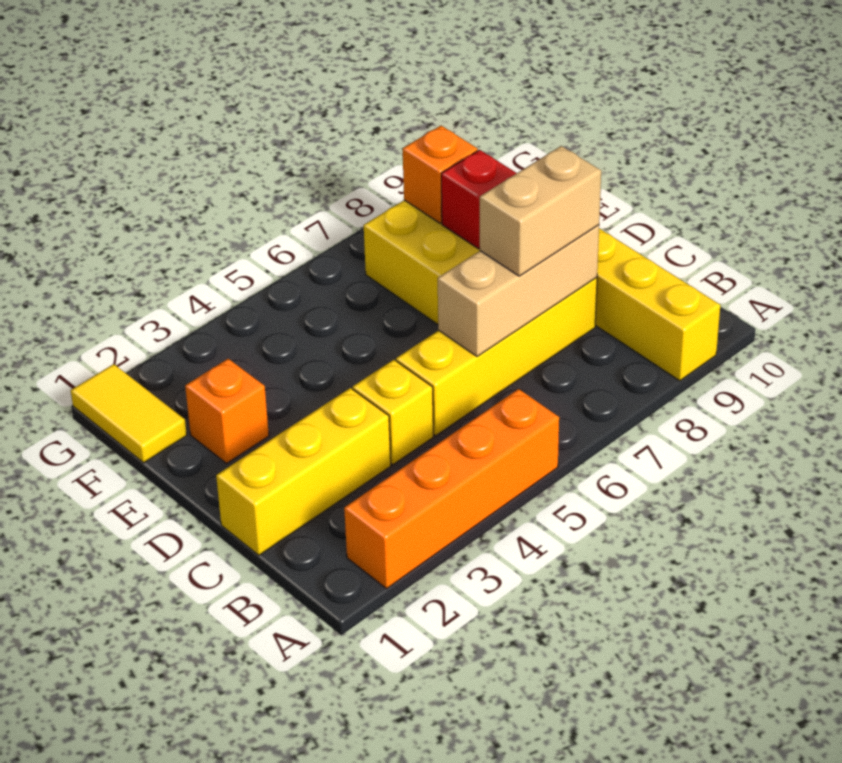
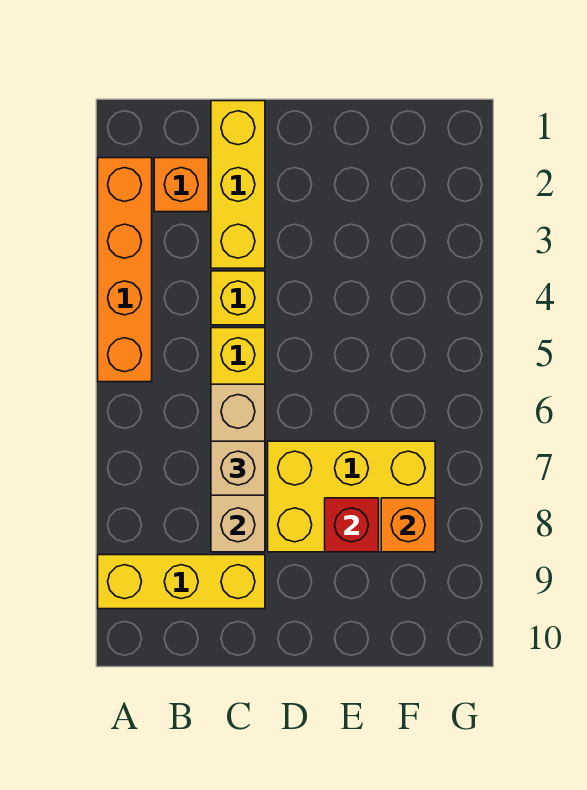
tan 1x2 brick [480,146,601,276] -> tan 1x1 brick [211,441,265,495]
orange 1x1 brick [185,359,269,463] -> orange 1x1 brick moved to [154,158,208,212]
yellow 1x2 tile [71,364,187,463] -> none

